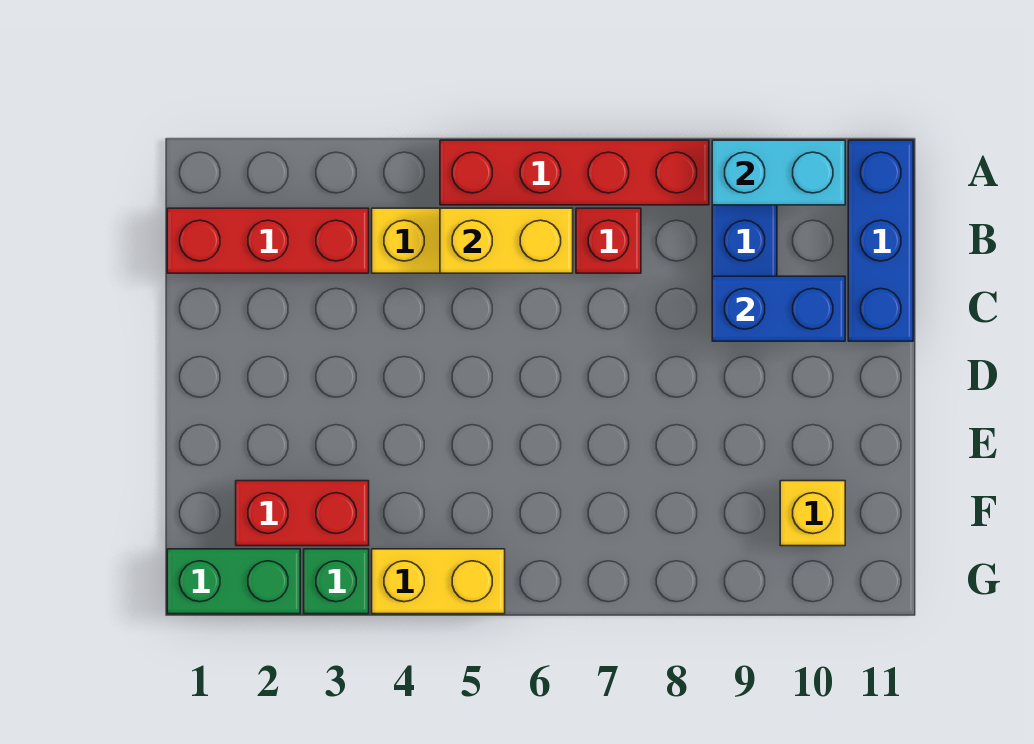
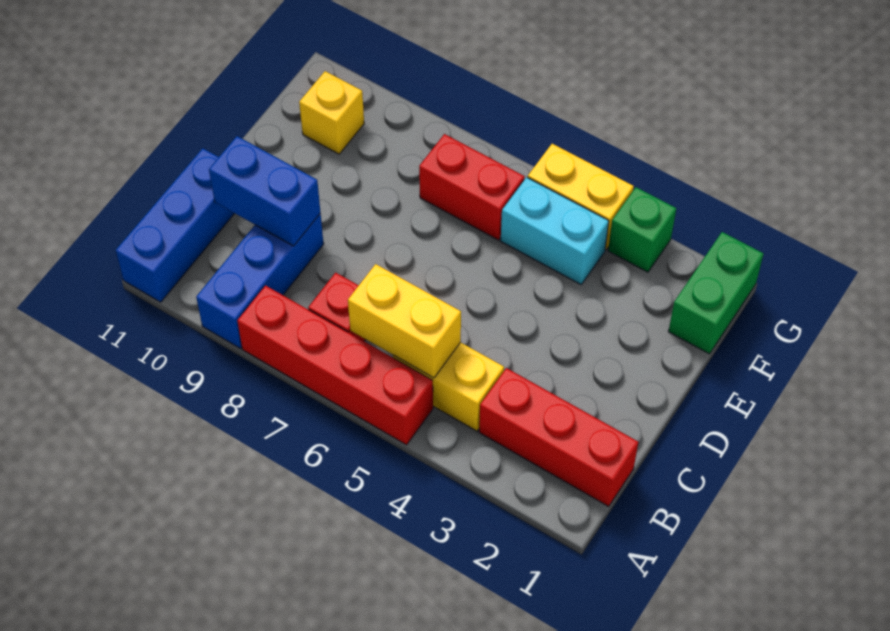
cyan 1x2 brick [712,140,845,205] -> cyan 1x2 brick moved to [501,177,609,284]
red 1x2 brick [236,481,369,546] -> red 1x2 brick moved to [419,134,525,240]
green 1x2 brick [167,549,300,614] -> green 1x2 brick turned to [668,232,763,354]

